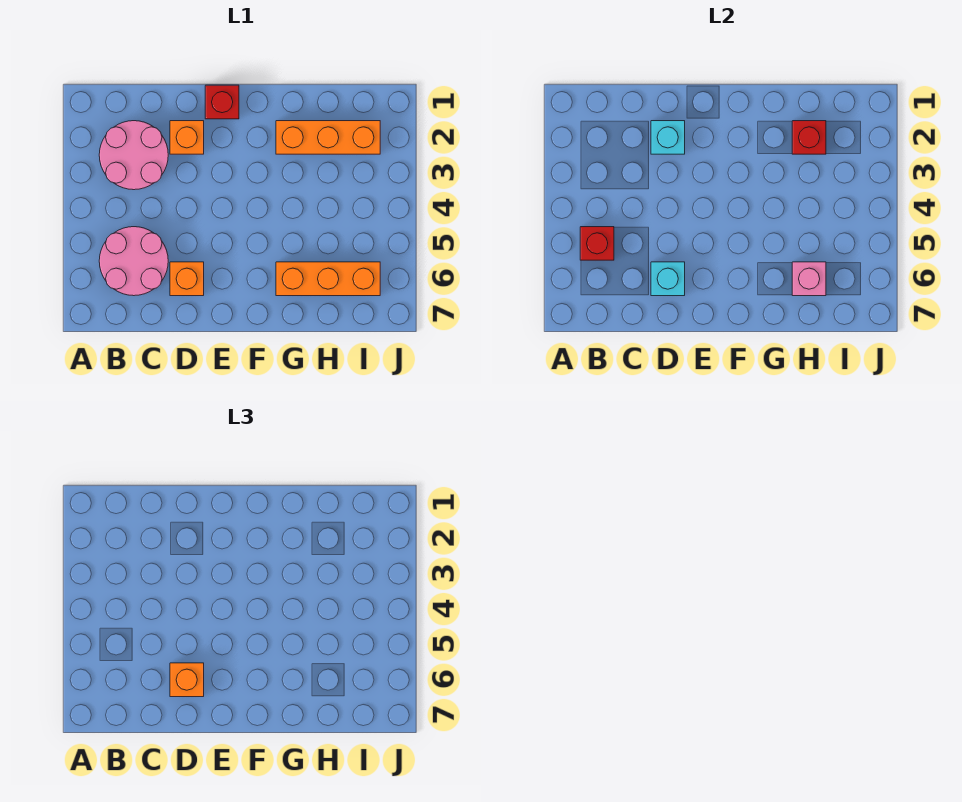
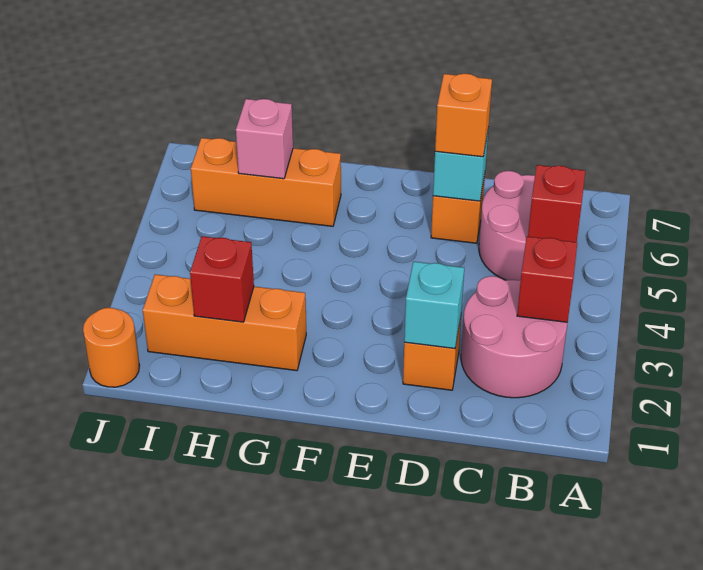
red 1x1 brick [205,85,239,119] -> red 1x1 brick moved to [517,236,577,322]
none -> orange 1x1 round brick [83,308,140,387]

